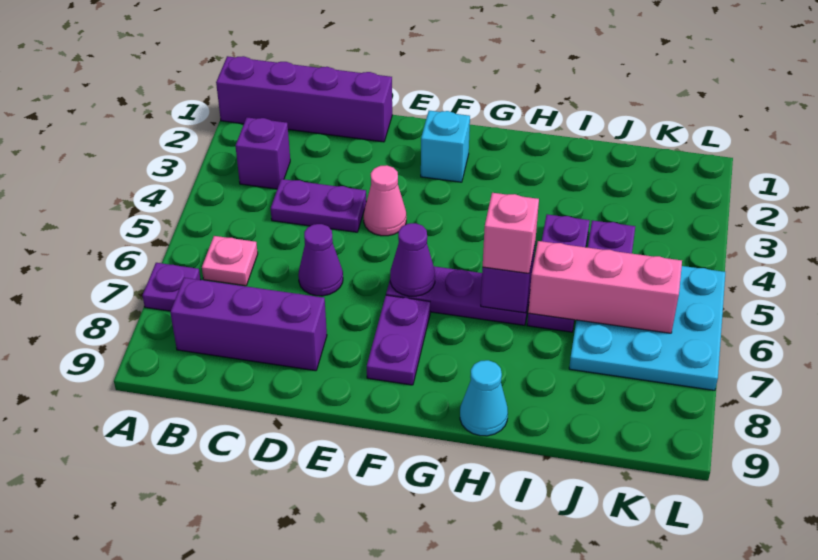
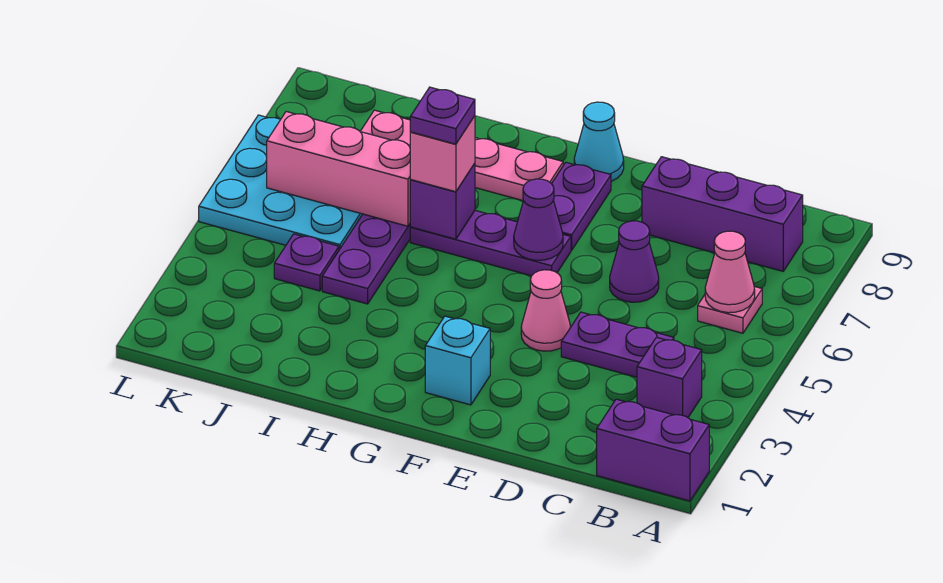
purple 1x4 brick [216,56,392,142] -> purple 1x2 brick [597,399,709,501]
purple 1x1 plate [143,263,201,311] -> purple 1x1 plate moved to [410,87,475,144]
none -> pink 1x1 cone [705,231,755,313]
none -> pink 1x4 plate [360,110,563,201]
cyan 1x1 cone [460,360,508,436] -> cyan 1x1 cone moved to [574,102,624,181]

